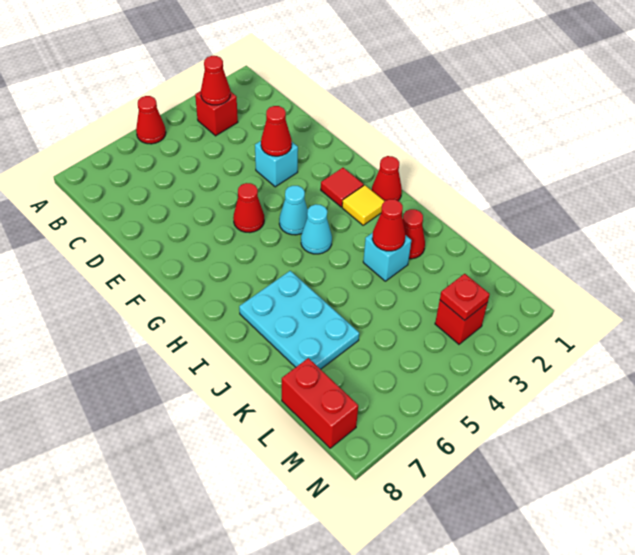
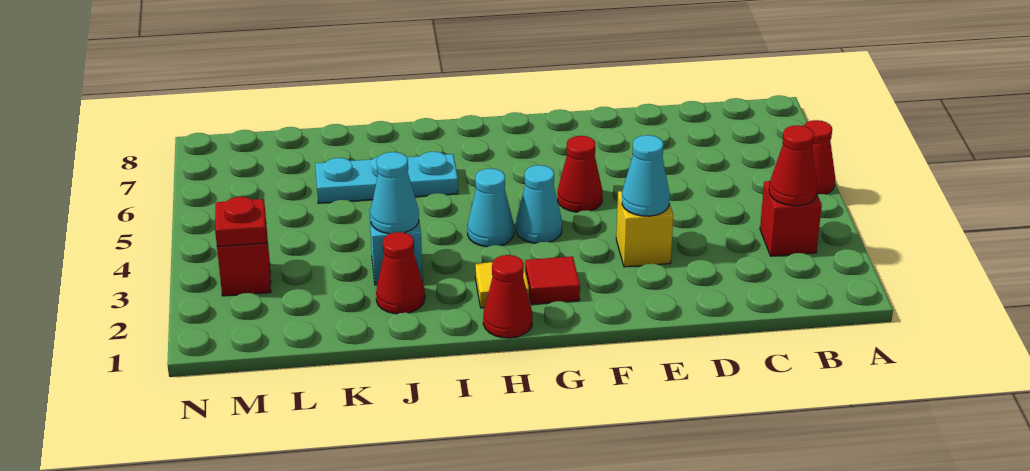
cyan 1x1 brick [255,141,298,187] -> yellow 1x1 brick [616,191,673,267]
red 1x1 cone [261,106,292,156] -> cyan 1x1 cone [622,135,670,216]
cyan 2x3 plate [239,271,359,369] -> cyan 1x3 plate [315,152,458,203]
red 1x1 cone [372,199,405,251] -> cyan 1x1 cone [370,152,419,234]
red 1x2 brick [282,358,358,448] -> none

